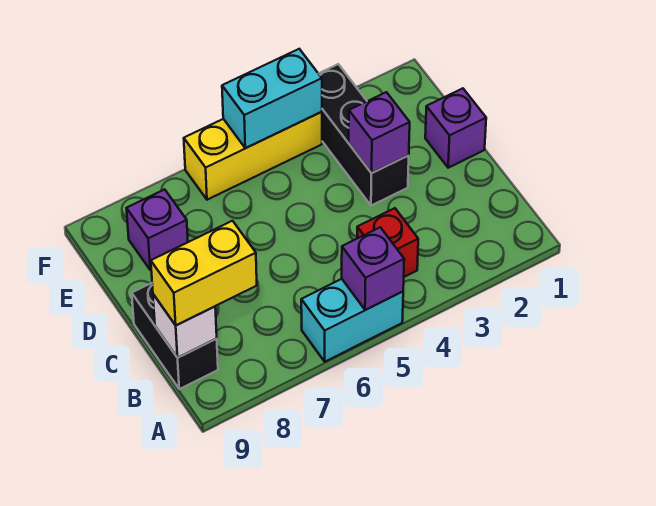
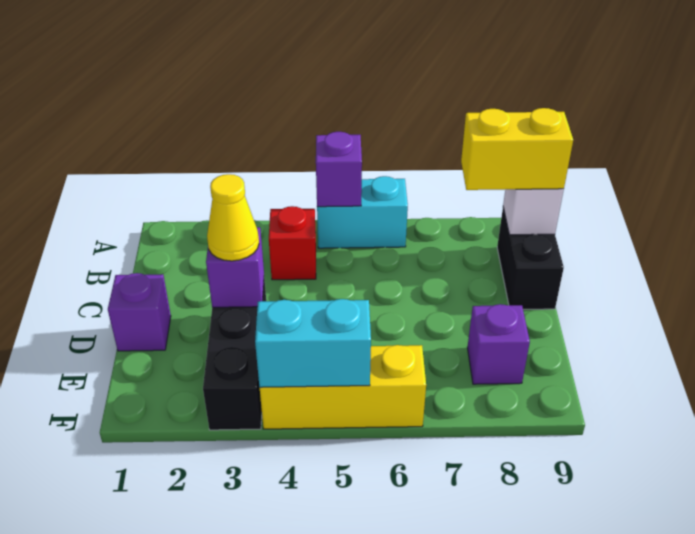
none -> yellow 1x1 cone [207,174,259,261]

